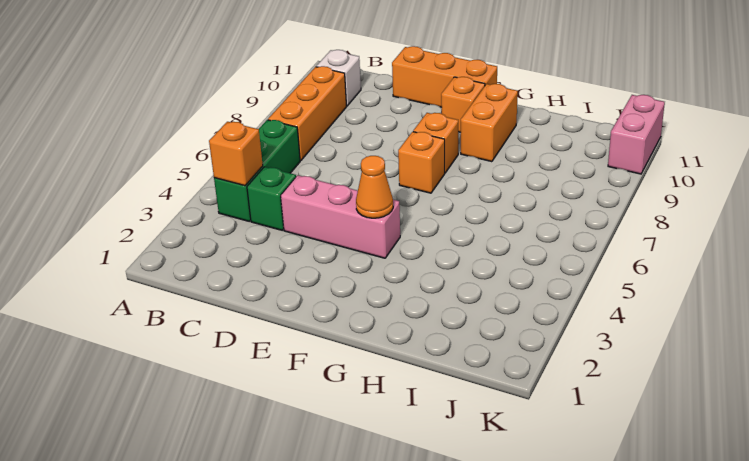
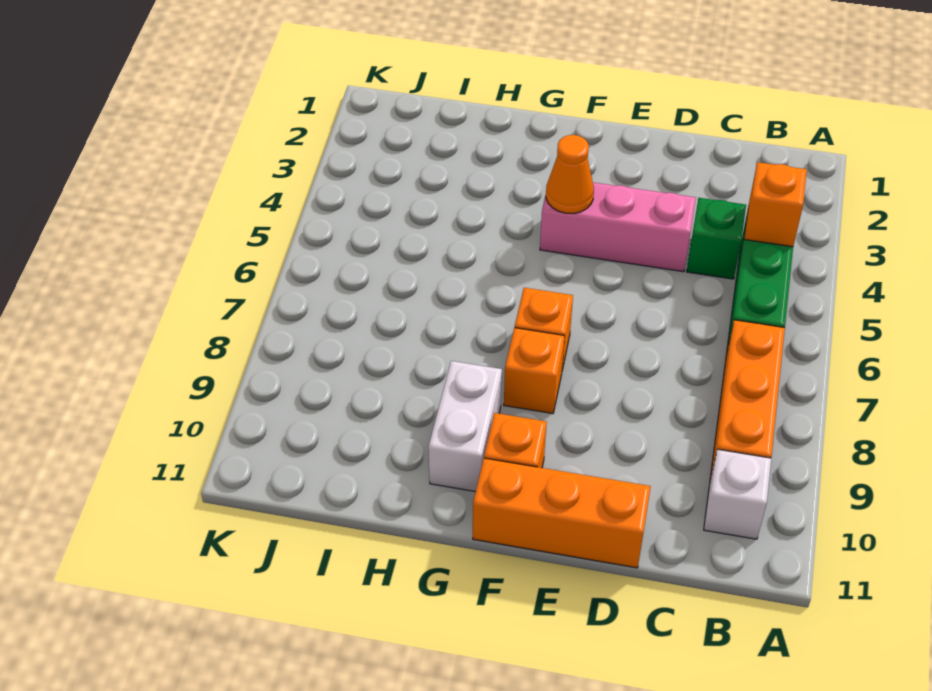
orange 1x2 brick [461,84,518,162] -> white 1x2 brick [428,361,502,492]
pink 1x2 brick [608,95,665,174] -> none

